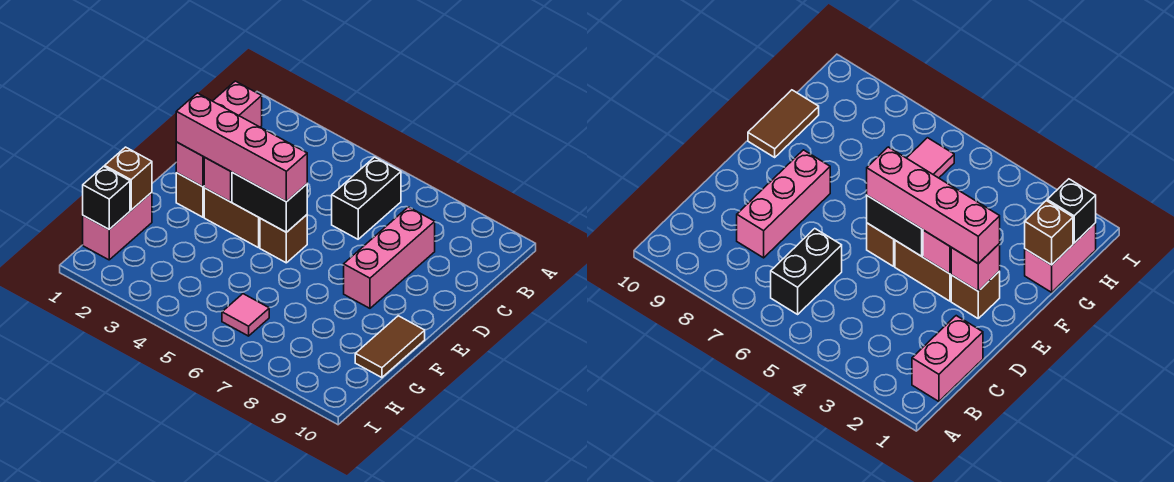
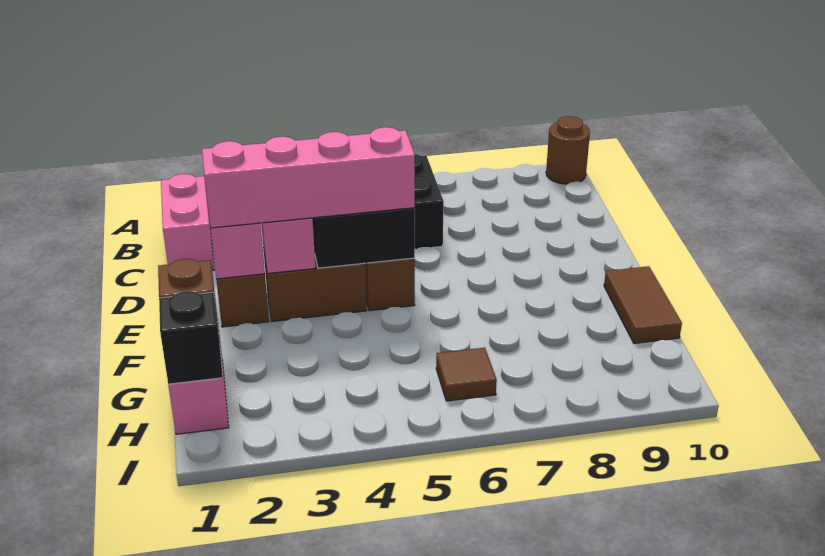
none -> brown 1x1 round brick [546,116,590,184]
pink 1x3 brick [344,207,435,308] -> none
pink 1x1 tile [222,294,269,336] -> brown 1x1 tile [436,348,497,401]

